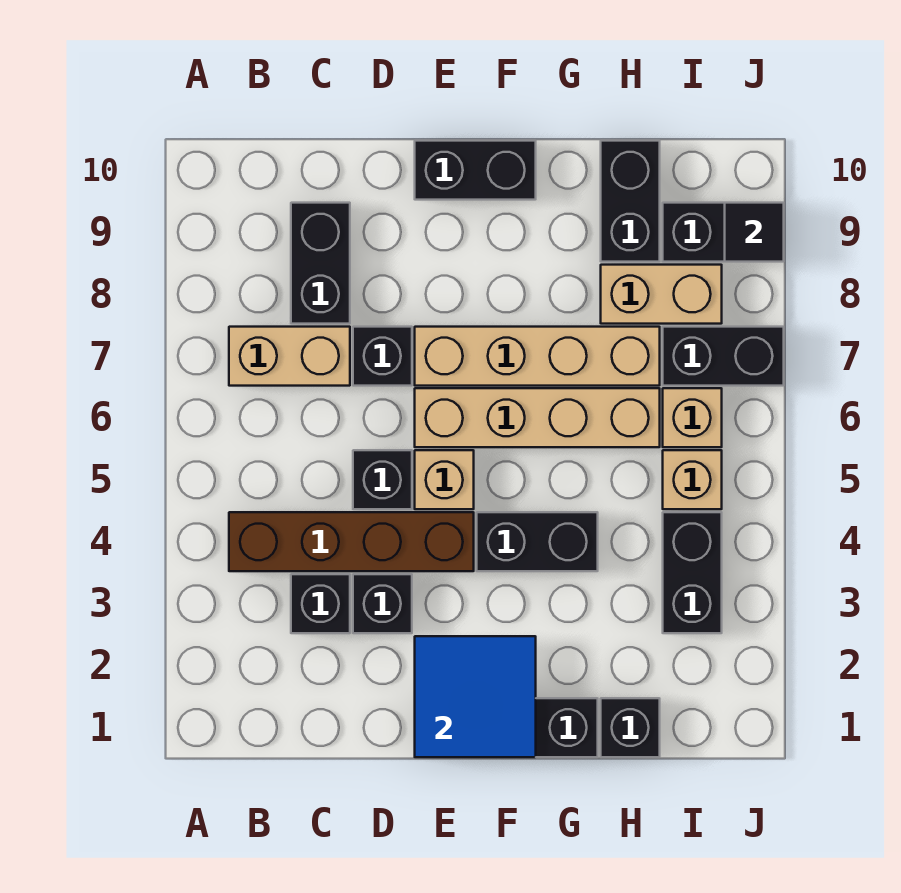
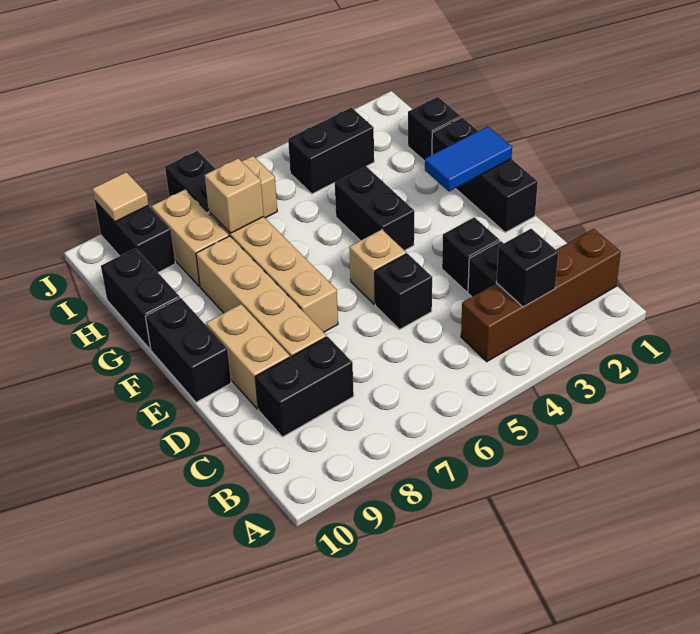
brown 1x4 brick [229,512,474,571] -> brown 1x4 brick turned to [461,229,621,362]
tan 1x2 brick [229,327,350,386] -> tan 1x2 brick moved to [206,304,290,409]
black 1x1 brick [353,327,412,386] -> black 1x1 brick moved to [496,229,558,307]
blue 2x2 tile [415,636,536,757] -> blue 1x2 tile [425,126,512,191]
tan 1x4 brick [415,388,660,447] -> tan 1x4 brick moved to [196,236,326,357]
black 1x2 brick [601,141,660,262] -> black 1x2 brick turned to [101,248,180,349]
tan 1x1 brick [663,450,722,509] -> tan 1x1 brick moved to [205,158,264,233]
black 1x1 tile [725,203,784,262] -> tan 1x1 tile [93,172,149,222]

